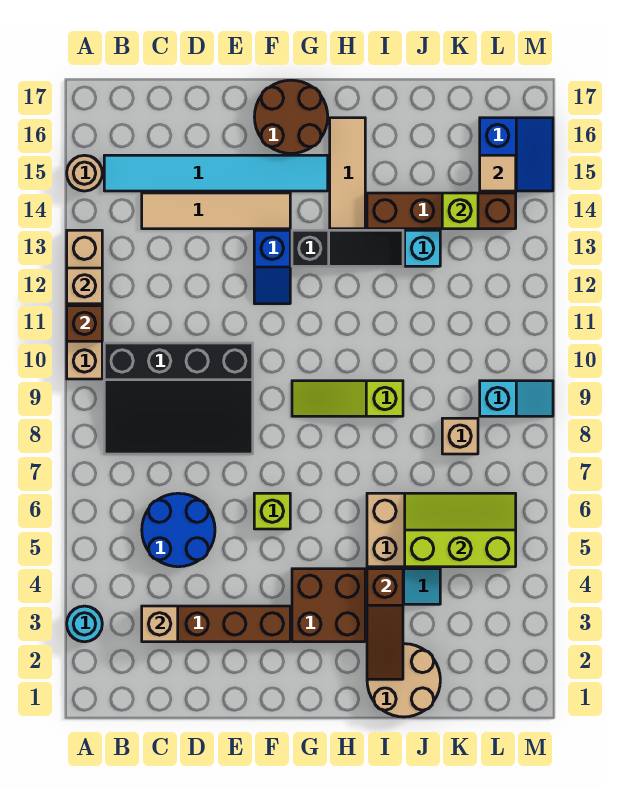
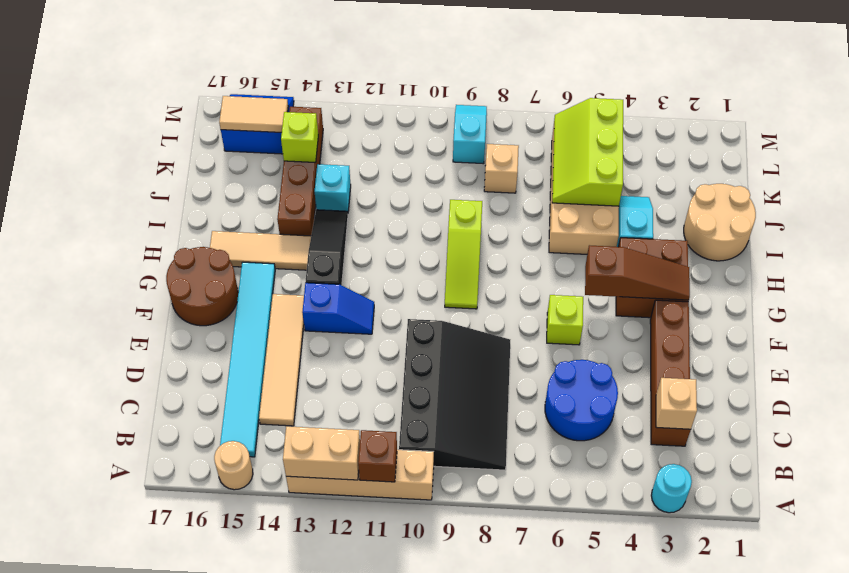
tan 1x1 brick [67,268,102,304] -> tan 1x2 brick [283,426,360,480]
brown 1x3 slope [367,569,403,679] -> brown 1x3 slope moved to [585,245,690,300]
tan 1x1 tile [480,155,516,191] -> tan 1x2 tile [219,96,288,132]

